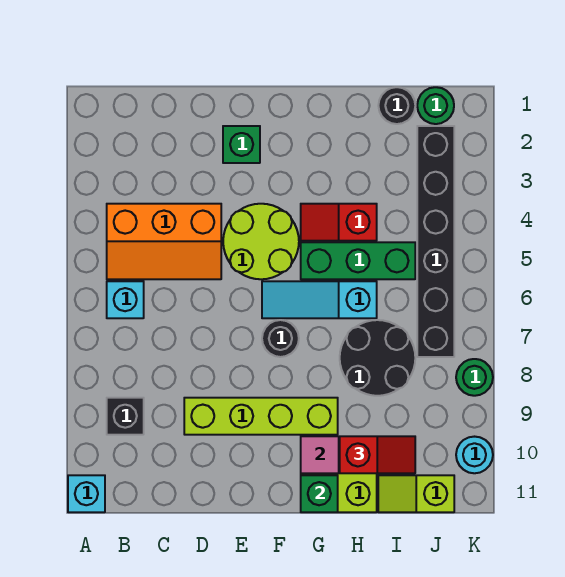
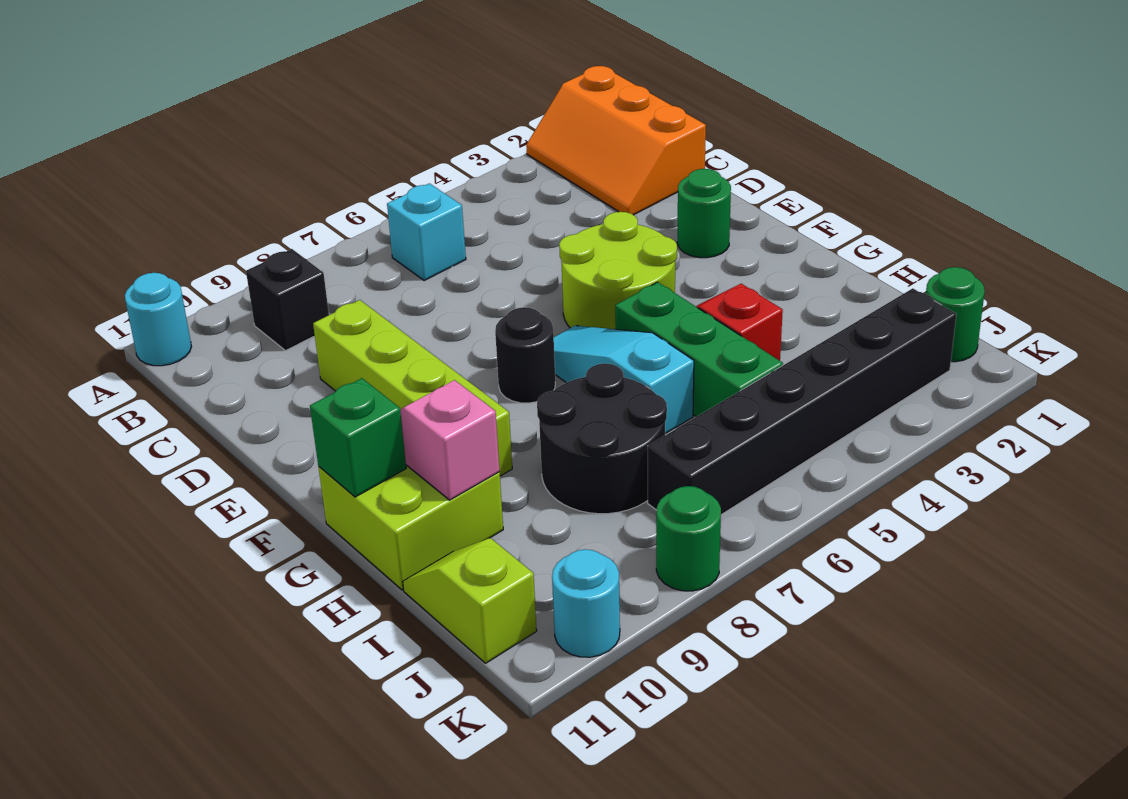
cyan 1x1 brick [68,475,105,512] -> cyan 1x1 round brick [125,273,192,366]
orange 2x3 slope [107,204,221,279] -> orange 2x3 slope moved to [526,66,706,215]
green 1x1 brick [223,126,260,163] -> green 1x1 round brick [677,169,731,258]
red 1x2 slope [340,436,415,473] -> none
black 1x1 round brick [378,87,415,124] -> none

